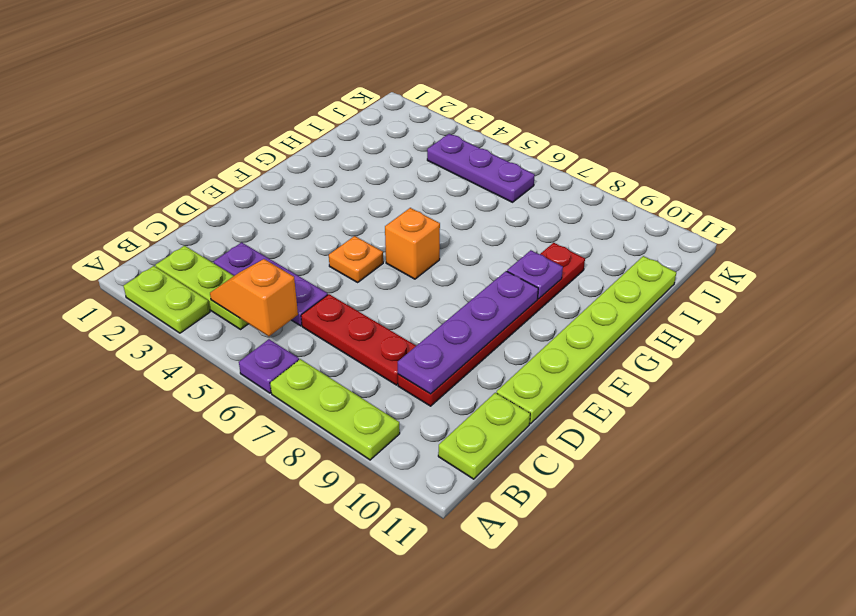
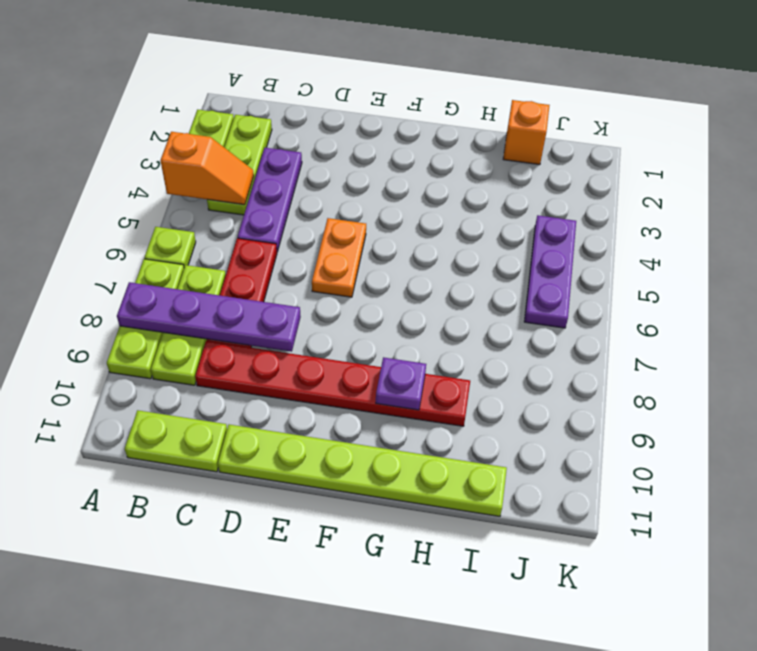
purple 1x1 plate [239,339,299,393] -> lime 1x1 plate [144,227,196,267]
orange 1x2 slope [210,259,298,336] -> orange 1x2 slope turned to [160,132,254,205]
none -> lime 1x3 plate [151,265,226,385]
purple 1x4 plate [398,271,538,394] -> purple 1x4 plate moved to [117,282,301,352]
orange 1x1 plate [329,236,383,282] -> orange 1x2 plate [312,218,366,297]
orange 1x1 brick [385,208,440,279] -> orange 1x1 brick moved to [503,100,550,165]

